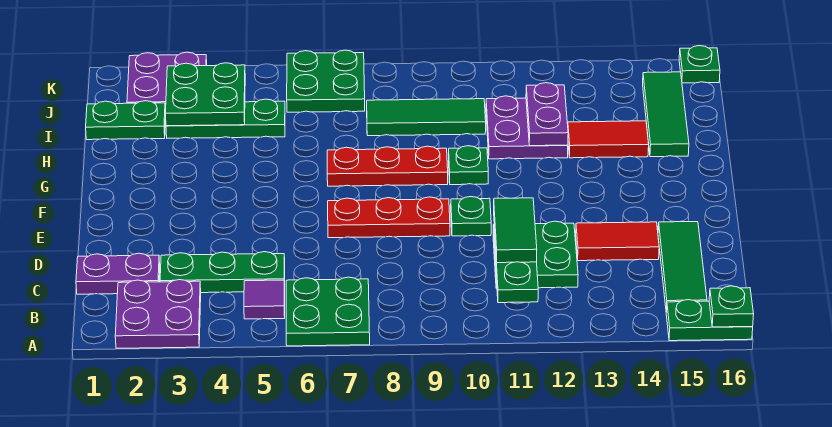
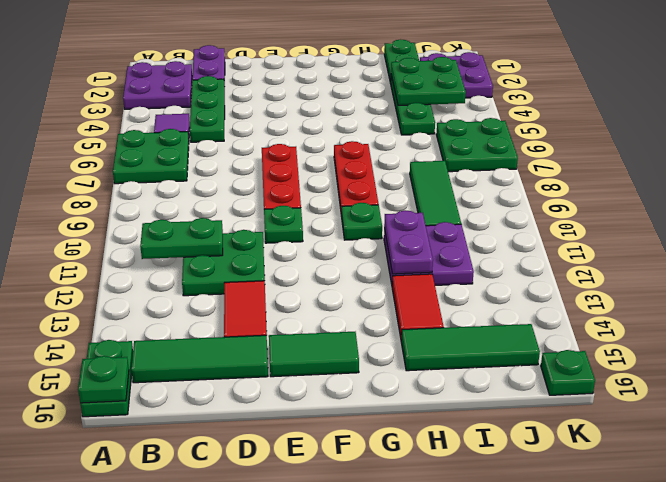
green 1x2 tile [494,198,537,263] -> green 1x2 tile moved to [269,332,359,377]
purple 1x2 plate [526,83,568,146] -> purple 1x2 plate turned to [384,210,433,274]

